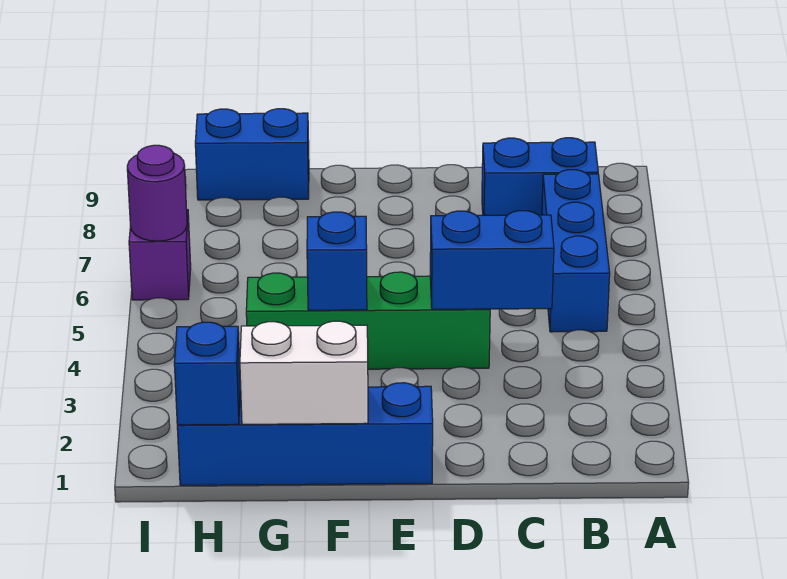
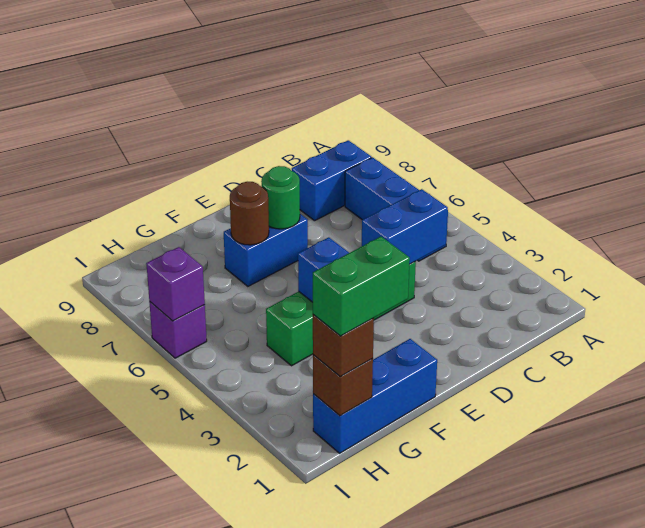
blue 1x4 brick [177,383,433,485] -> blue 1x3 brick [313,339,437,453]
none -> green 1x1 round brick [261,166,300,229]
white 1x2 brick [240,321,368,424] -> none
none -> brown 1x1 round brick [230,182,269,245]
none -> green 1x2 brick [313,237,410,336]
blue 1x2 brick [195,109,309,200] -> blue 1x2 brick moved to [224,214,308,286]
blue 1x1 brick [174,322,240,425] -> brown 1x1 brick [313,355,373,416]
none -> brown 1x1 brick [313,315,374,376]
purple 1x1 round brick [127,145,187,241] -> purple 1x1 brick [146,247,205,321]

